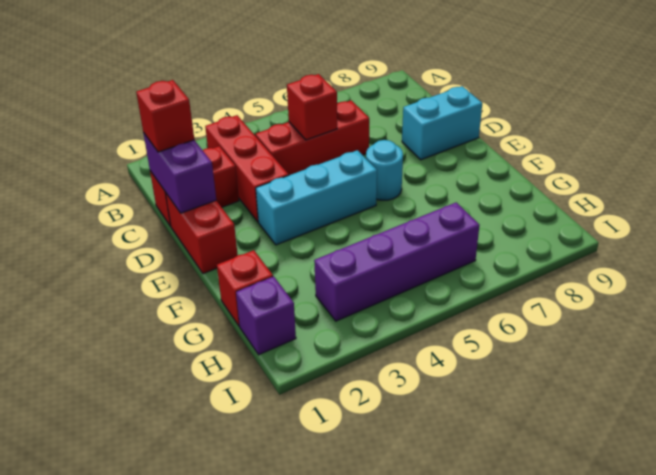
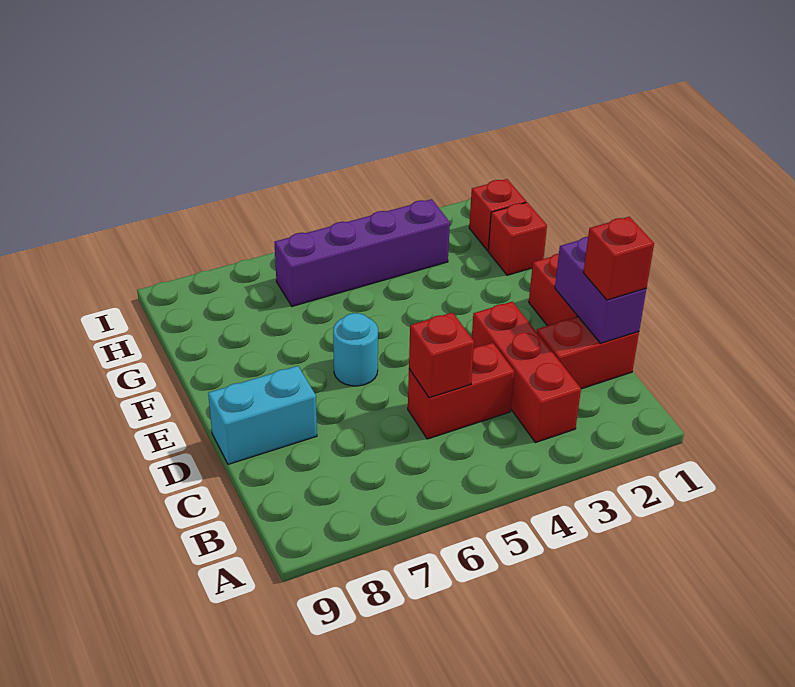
red 1x3 brick [256,100,369,175] -> red 1x2 brick [408,343,514,439]
cyan 1x3 brick [256,150,377,245] -> none
purple 1x1 brick [236,276,296,355] -> red 1x1 brick [469,179,526,251]

